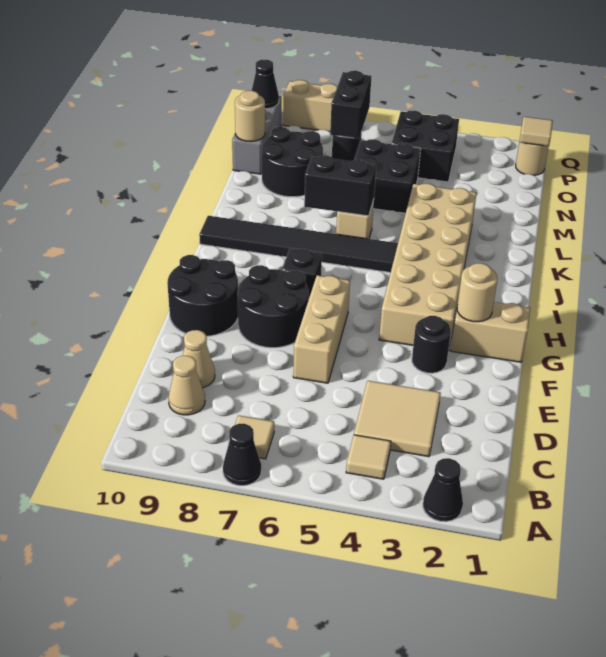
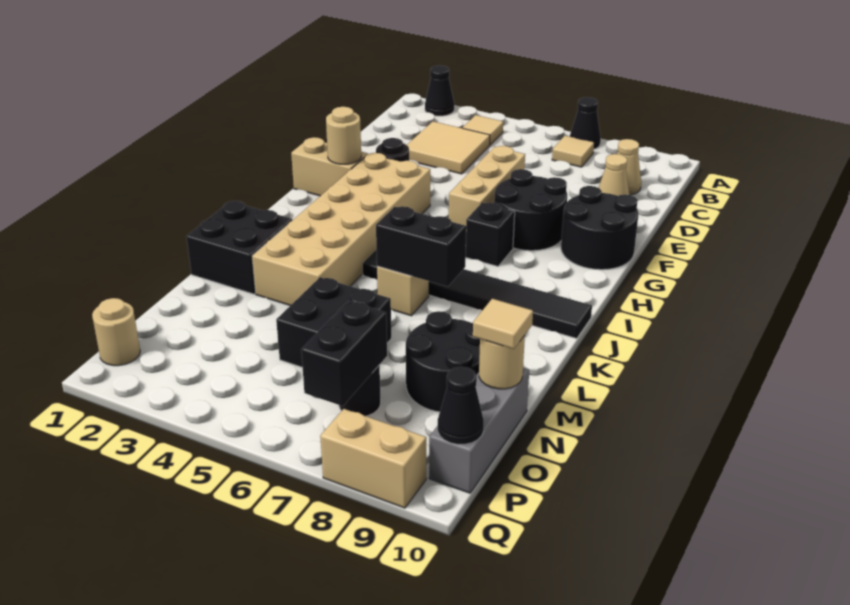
black 2x2 brick [391,110,459,182] -> black 2x2 brick moved to [186,201,292,294]
tan 1x1 tile [519,117,553,146] -> tan 1x1 tile moved to [473,299,533,349]

